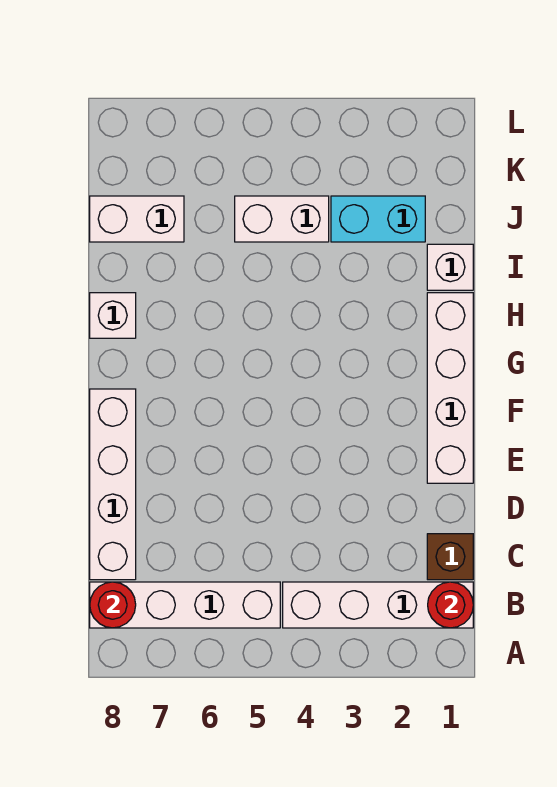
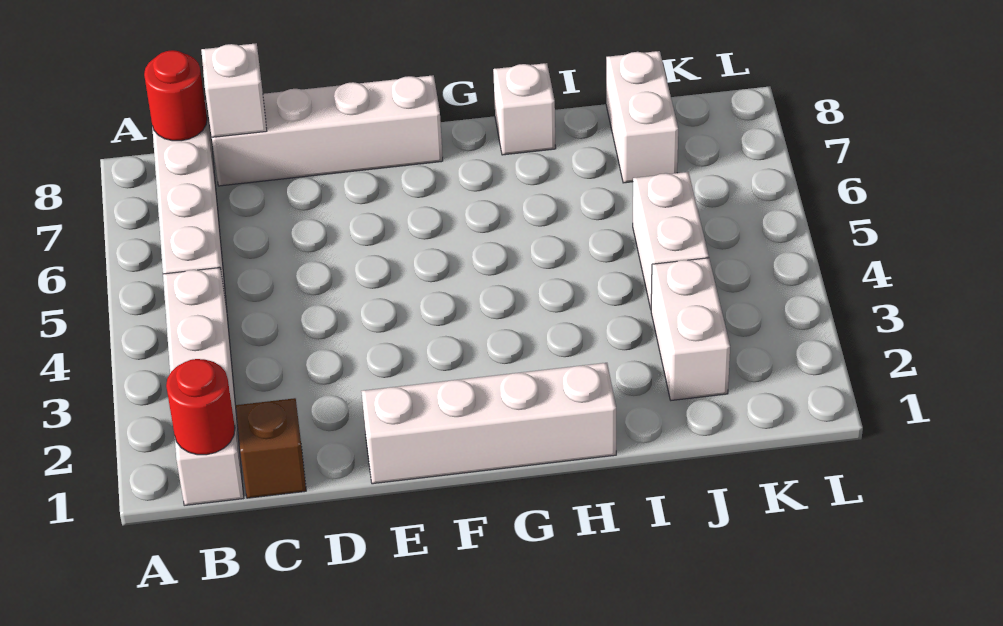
white 1x1 brick [427,244,473,290] -> white 1x1 brick moved to [201,43,267,137]
cyan 1x2 brick [331,196,425,242] -> white 1x2 brick [651,258,730,400]

